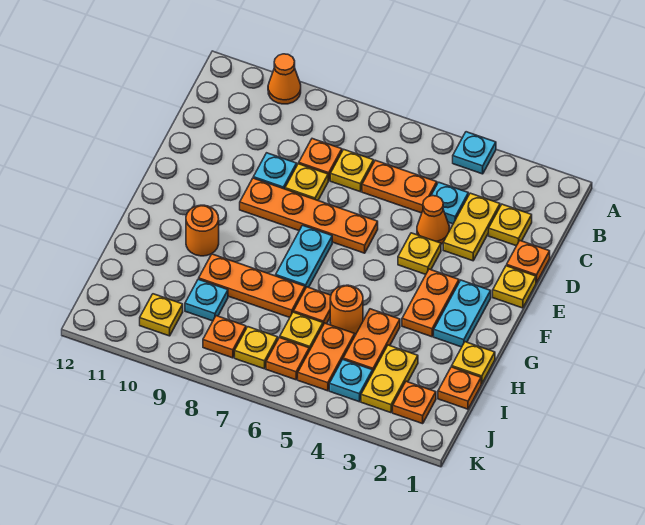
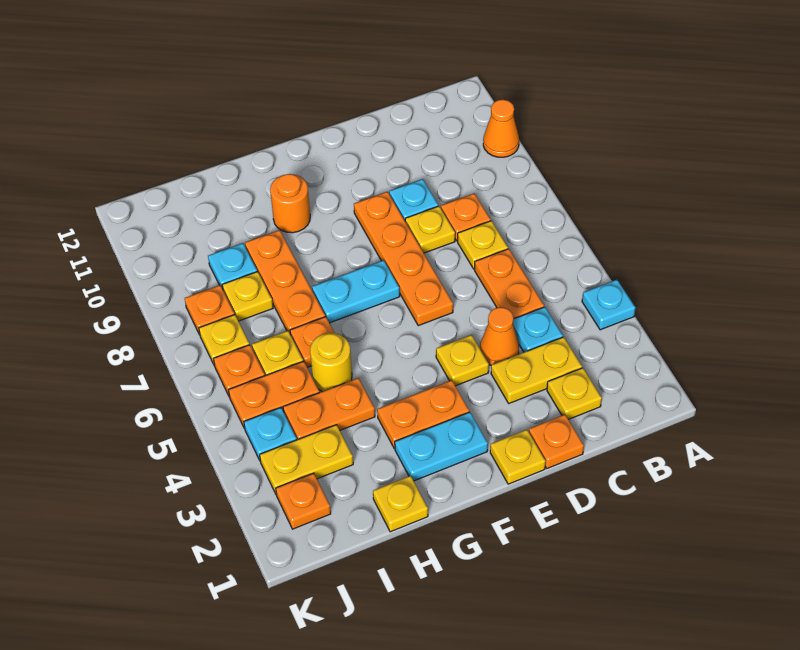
orange 1x1 round brick [330,285,363,334] -> yellow 1x1 round brick [310,333,352,392]
orange 1x1 plate [438,367,481,409] -> none
yellow 1x1 plate [140,294,183,336] -> yellow 1x1 plate moved to [222,272,273,321]

